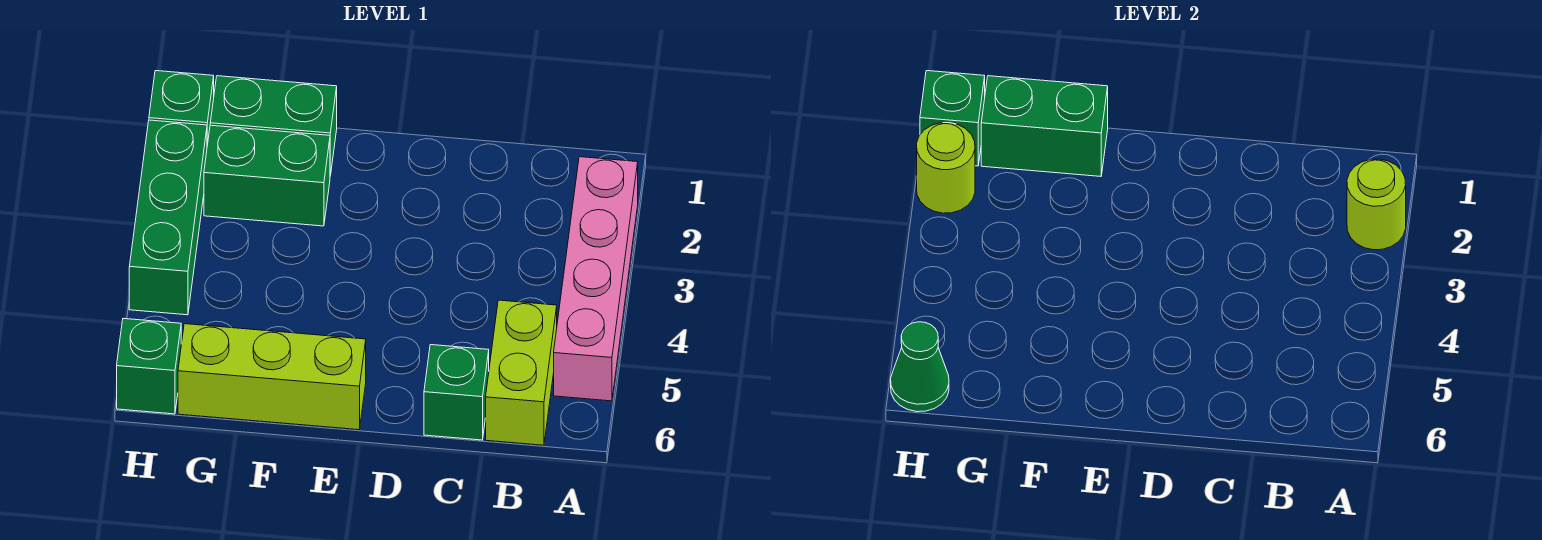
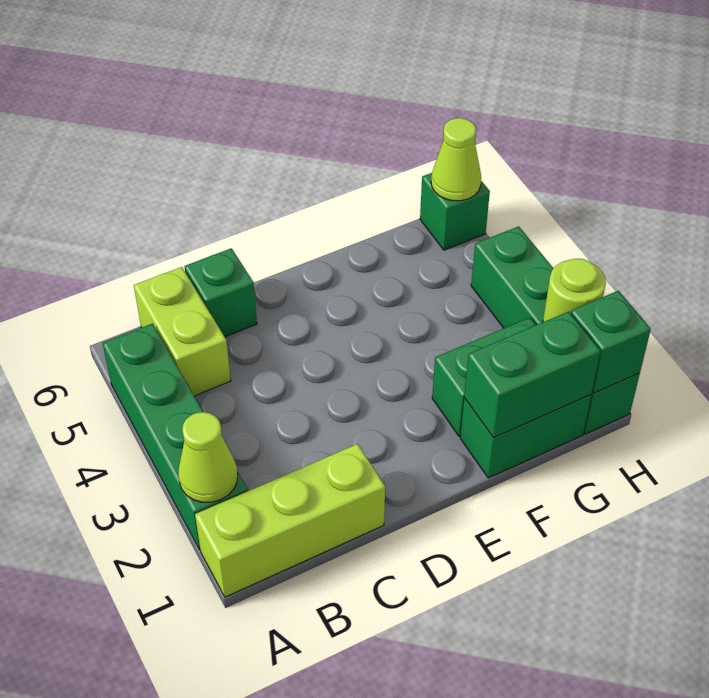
pink 1x4 brick [554,157,638,401] -> green 1x4 brick [103,324,248,550]
lime 1x1 round brick [1347,159,1406,250] -> lime 1x1 cone [178,412,238,502]
lime 1x3 brick [178,324,366,430] -> lime 1x3 brick moved to [195,444,385,597]
green 1x1 cone [891,322,949,412] -> lime 1x1 cone [431,118,481,201]

